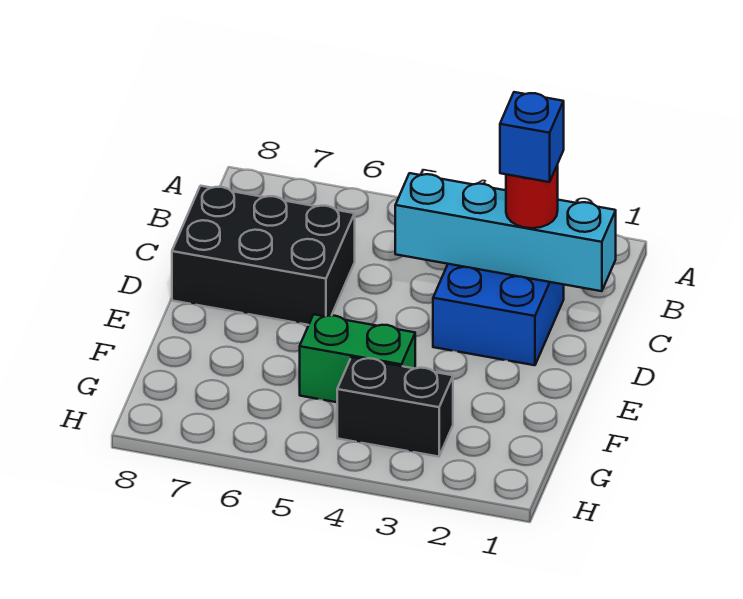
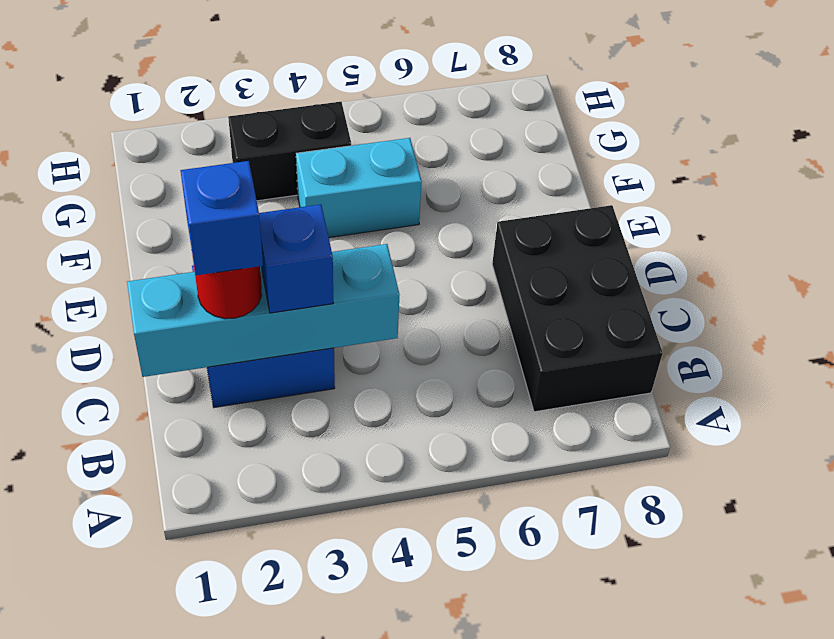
none -> blue 1x1 brick [259,204,333,313]
black 2x3 brick [172,186,355,325] -> black 2x3 brick turned to [492,205,663,412]
green 1x2 brick [300,314,415,402] -> cyan 1x2 brick [296,138,422,237]

